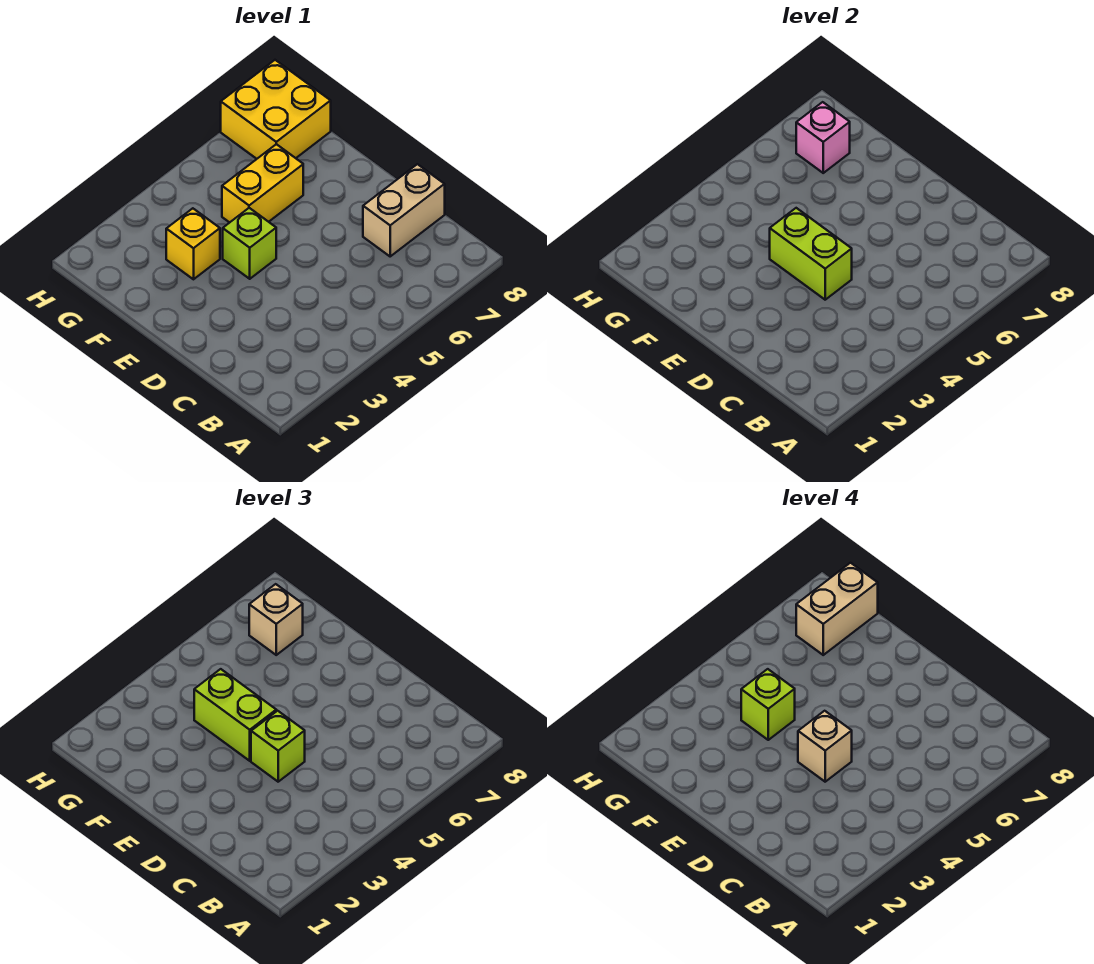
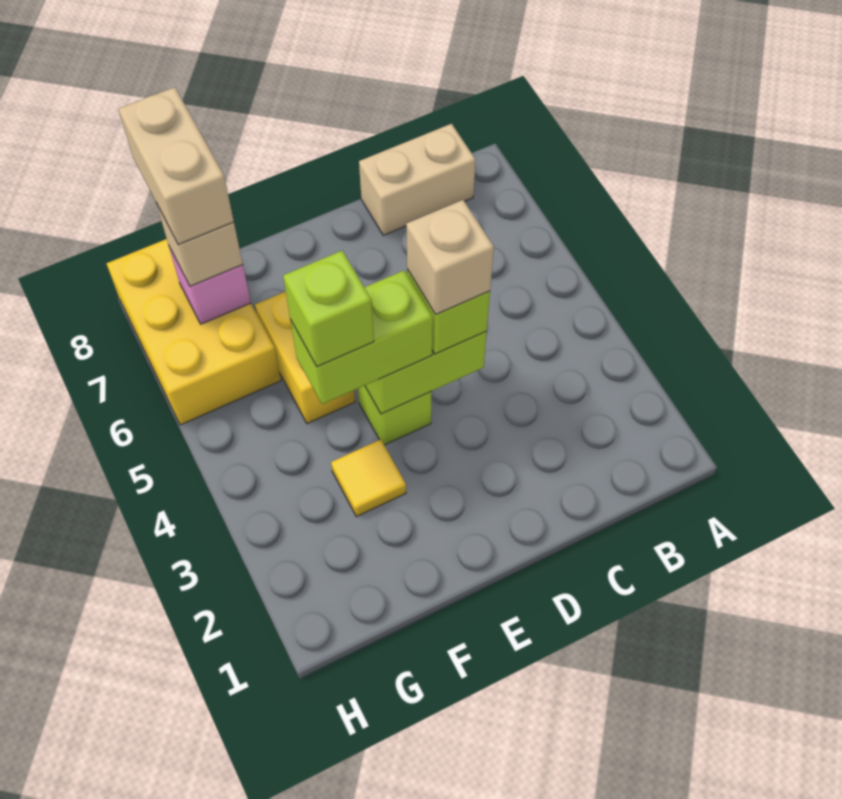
tan 1x2 brick [363,164,445,256] -> tan 1x2 brick turned to [359,124,476,235]
yellow 1x1 brick [166,208,220,279] -> yellow 1x1 tile [331,439,406,517]
yellow 2x2 brick [221,60,331,159] -> yellow 2x3 brick [106,239,281,425]

